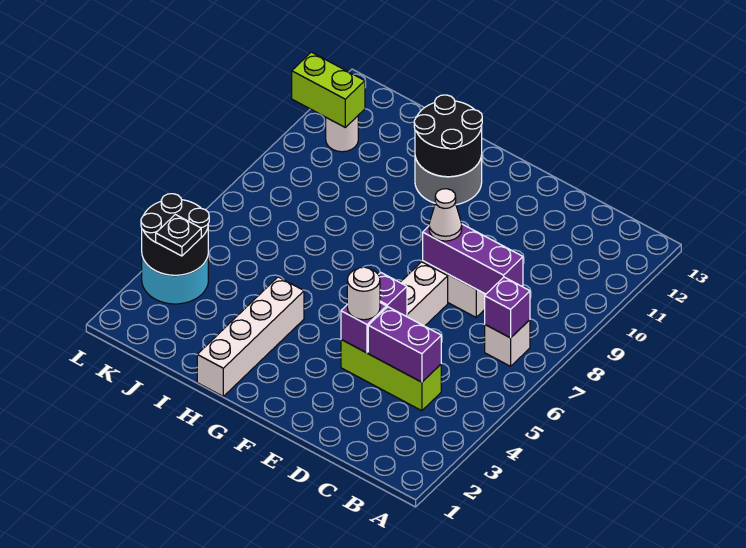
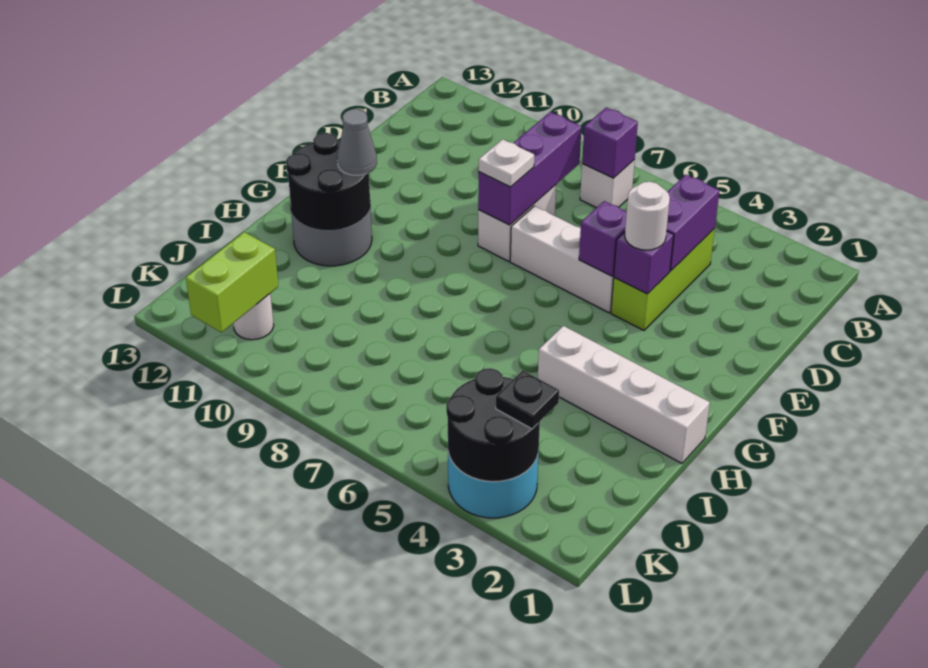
white 1x1 cone [429,189,462,241] -> white 1x1 plate [479,139,534,187]
none -> grey 1x1 cone [337,109,377,175]

